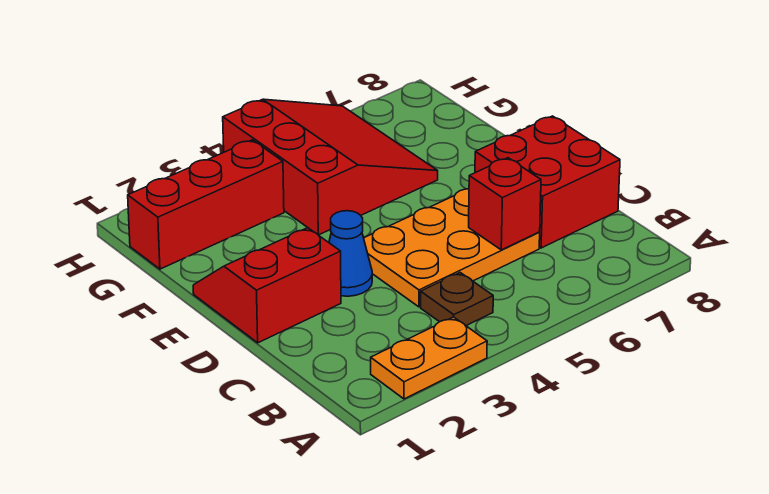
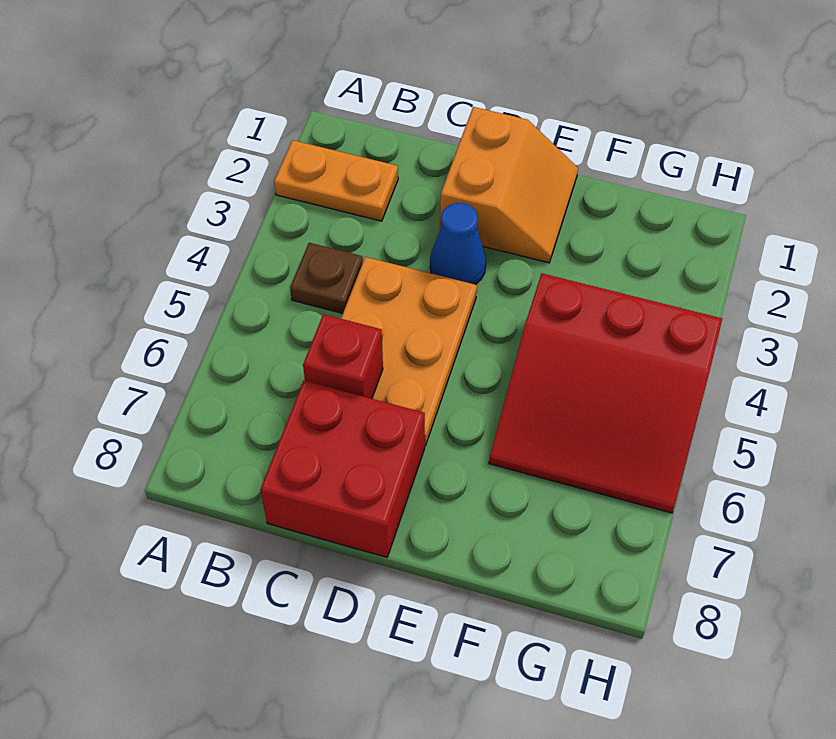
orange 1x2 plate [371,317,487,399] -> orange 1x2 plate turned to [274,140,398,221]
red 2x2 slope [193,228,341,343] -> orange 2x2 slope [440,107,578,263]
red 1x3 brick [128,140,284,269] -> none

